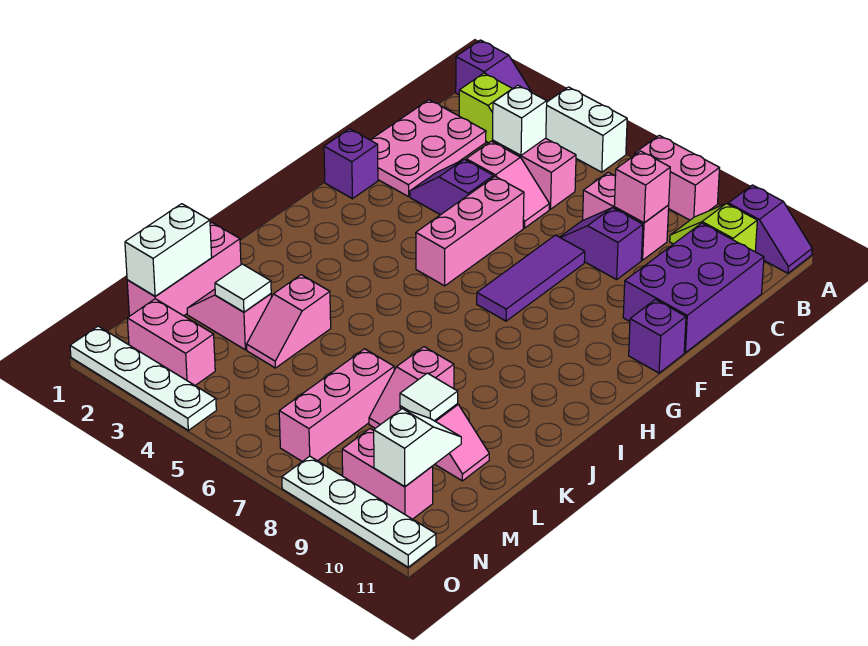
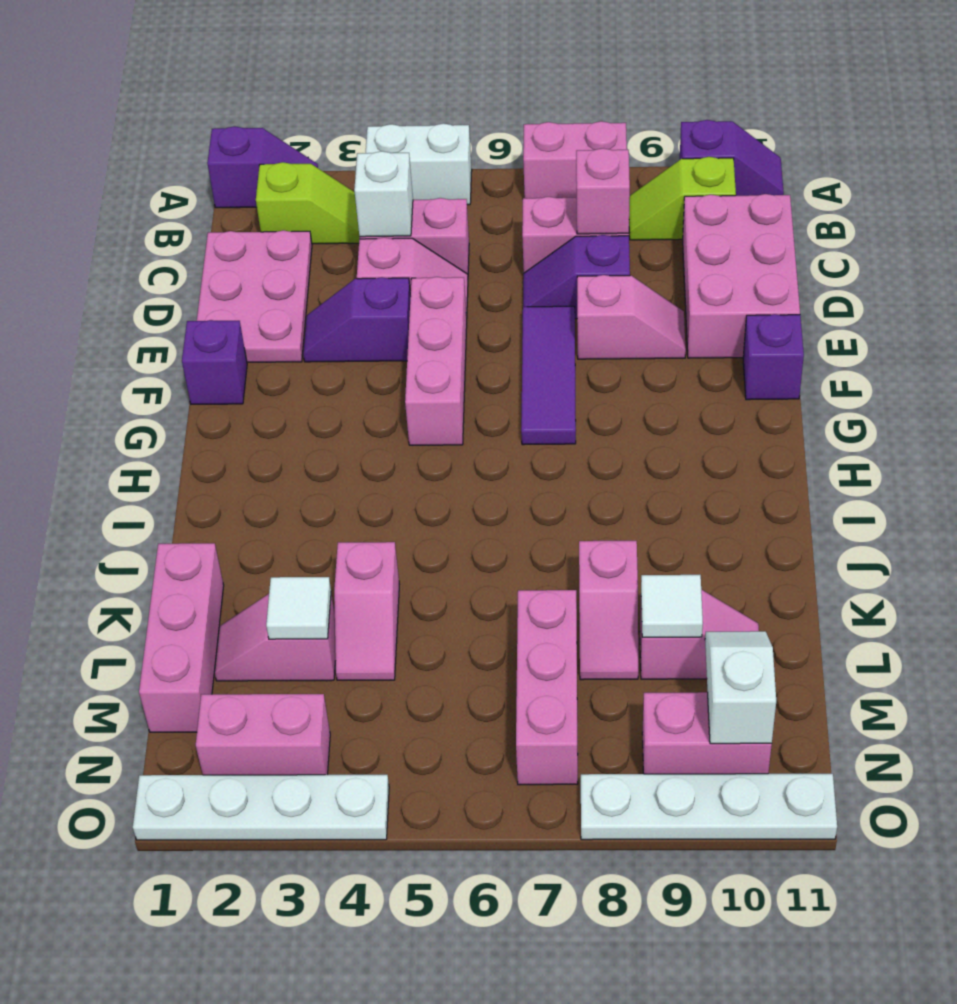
purple 2x3 brick [623,223,764,353] -> pink 2x3 brick [683,194,800,358]
none -> pink 1x2 slope [577,275,686,359]
white 1x2 brick [125,204,212,296] -> none

